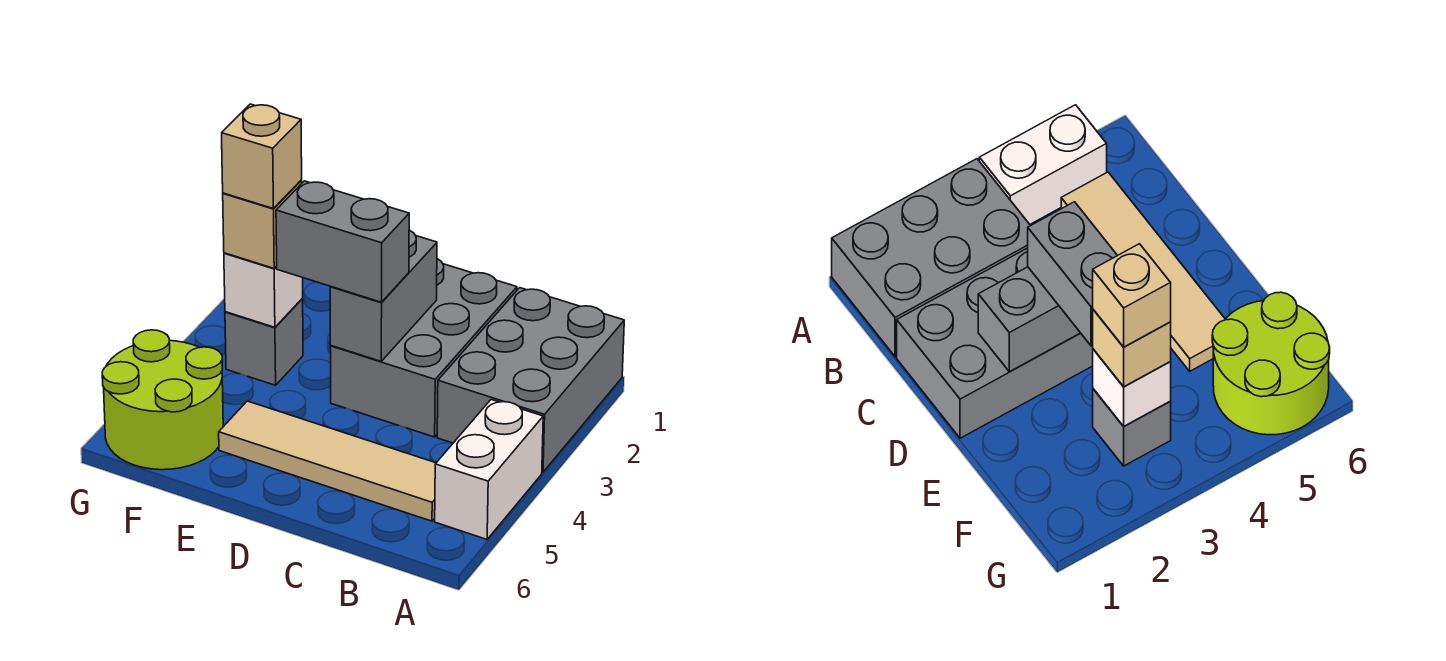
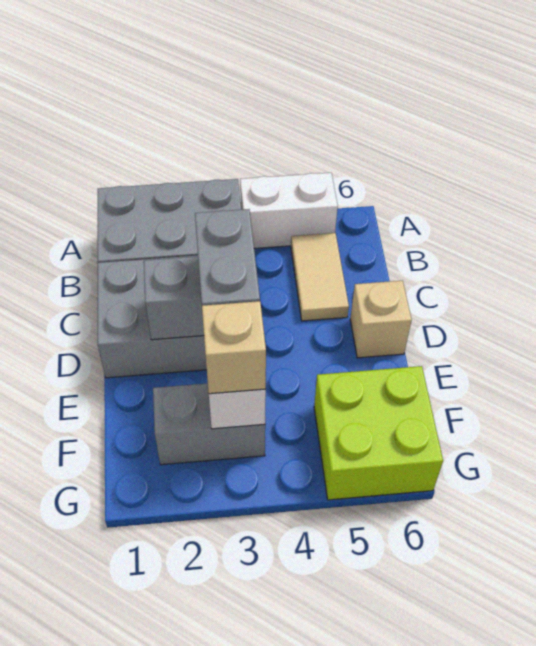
tan 1x4 tile [219,401,436,521] -> tan 1x2 tile [291,233,349,321]
grey 1x1 brick [225,299,303,385] -> grey 1x2 brick [153,383,265,465]
tan 1x1 brick [222,104,302,208] -> tan 1x1 brick moved to [350,281,412,358]
lime 2x2 round brick [102,330,223,470] -> lime 2x2 brick [314,366,443,500]

